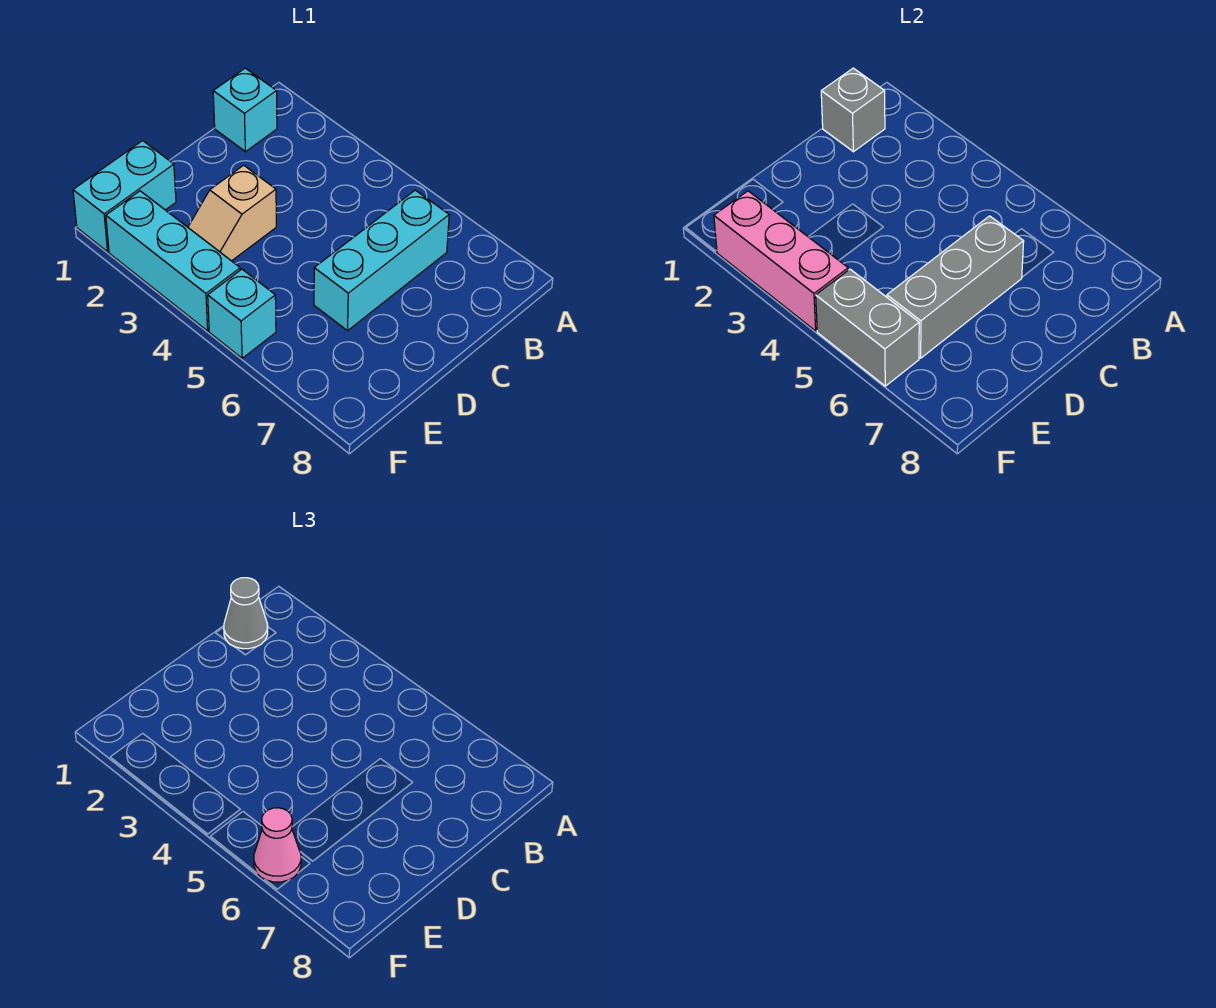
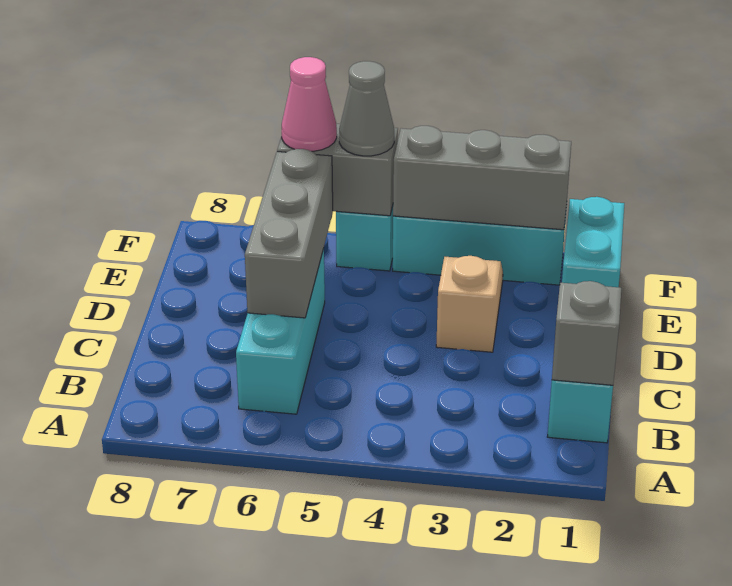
grey 1x1 cone [224,578,268,649] -> grey 1x1 cone moved to [339,61,394,156]
pink 1x3 brick [714,191,848,331] -> grey 1x3 brick [393,126,571,230]

